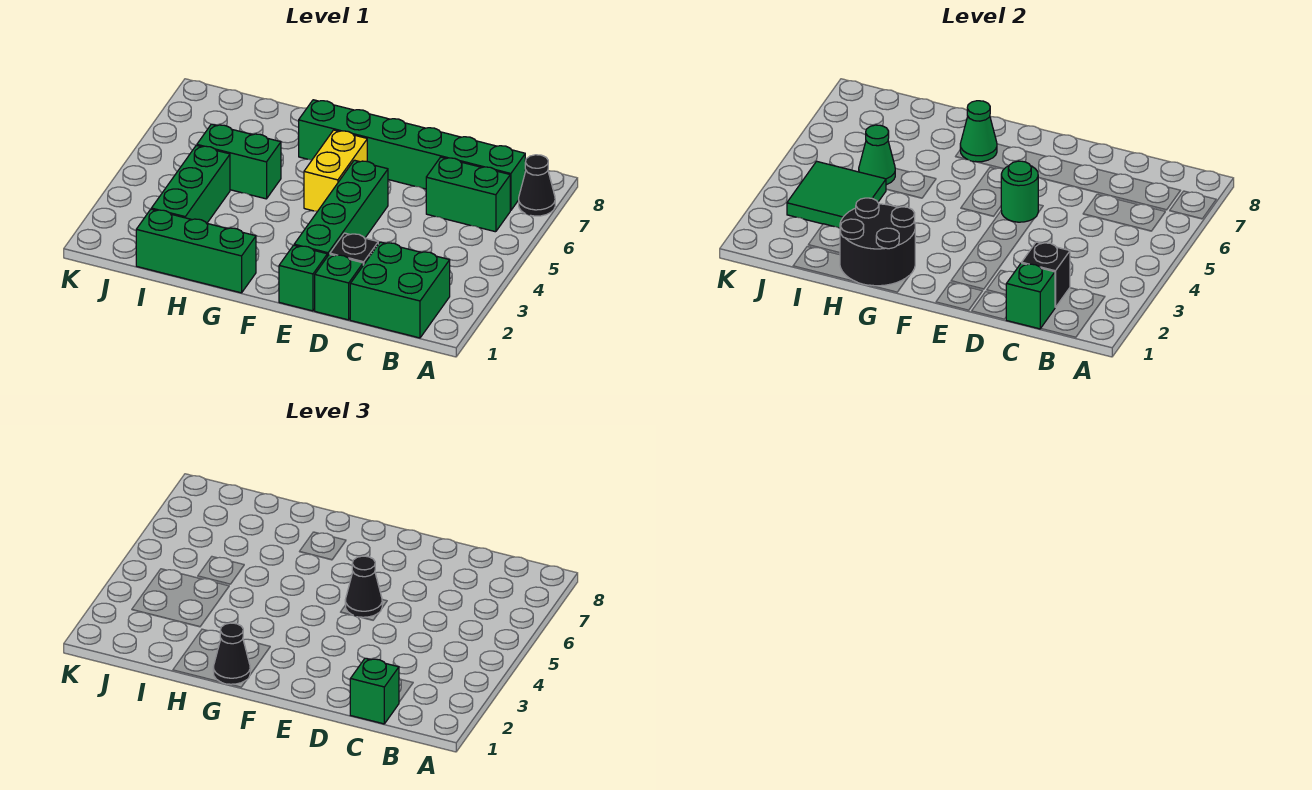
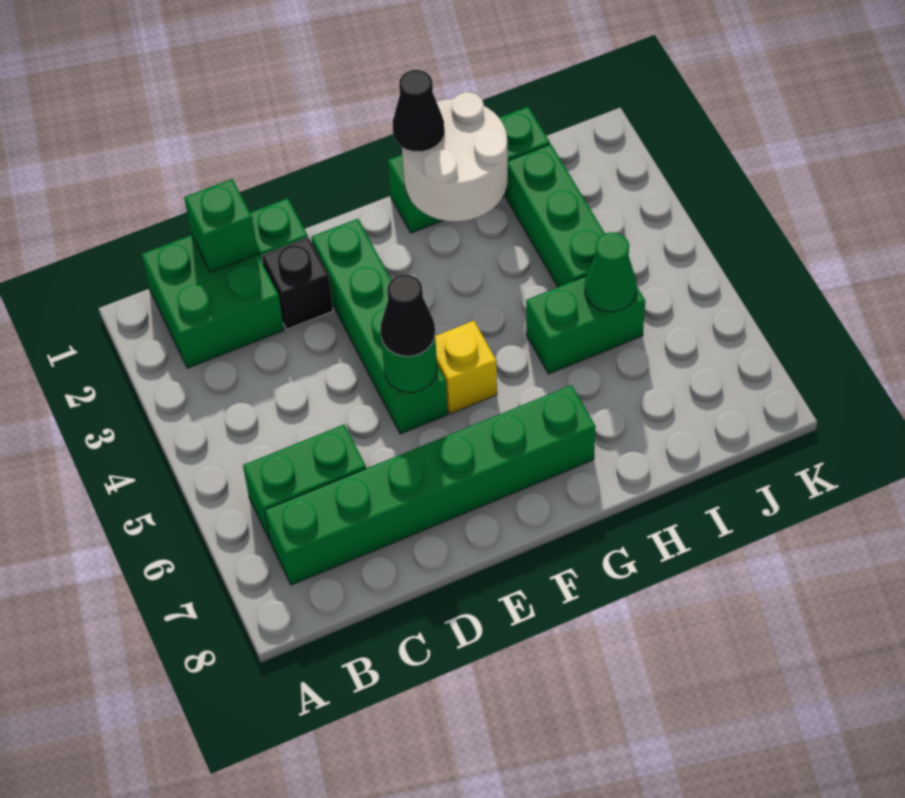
black 1x1 cone [519,155,555,216] -> none
green 1x1 brick [350,658,399,724] -> none
black 1x1 brick [1022,242,1070,307] -> none
green 1x1 brick [279,245,327,311] -> none
yellow 1x2 brick [304,130,367,211] -> yellow 1x1 brick [435,321,497,414]
black 2x2 round brick [840,198,915,286] -> white 2x2 round brick [402,92,508,222]
green 1x1 cone [960,101,997,162] -> none
green 2x2 tile [787,161,886,228] -> none

